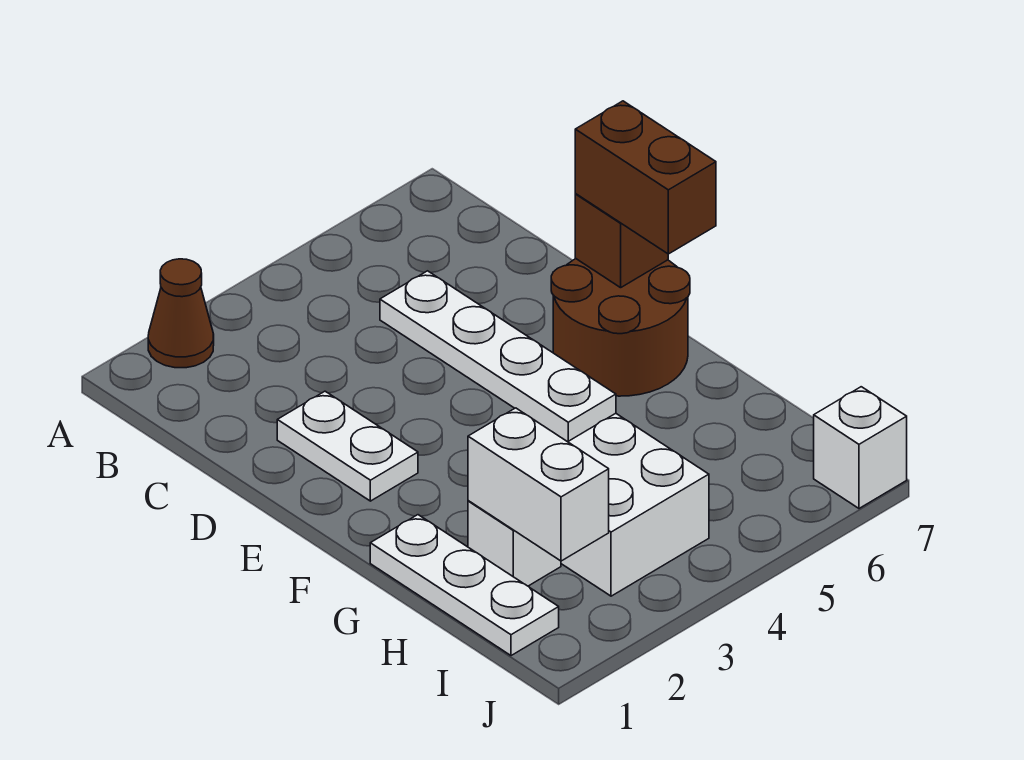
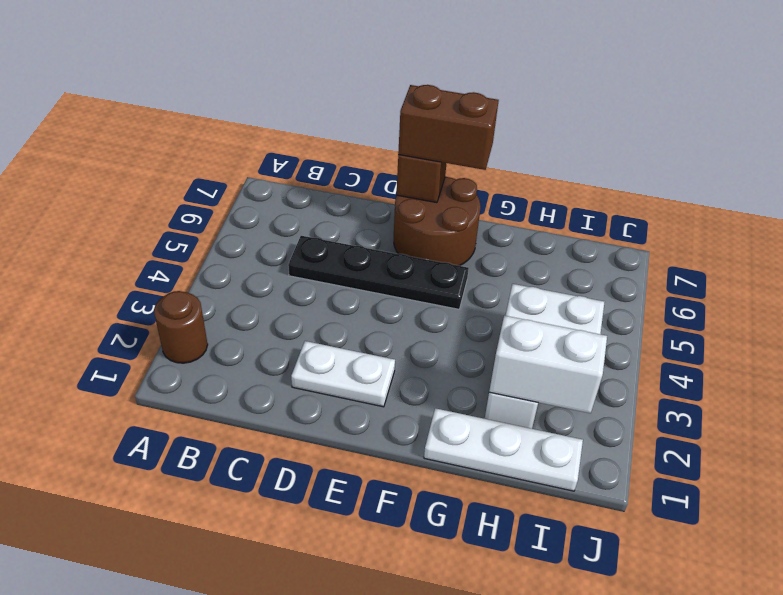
brown 1x1 cone [148,259,214,368] -> brown 1x1 round brick [154,291,208,363]
white 1x4 plate [380,271,616,442] -> black 1x4 plate [288,236,469,309]
white 1x1 brick [814,387,907,508] -> none

